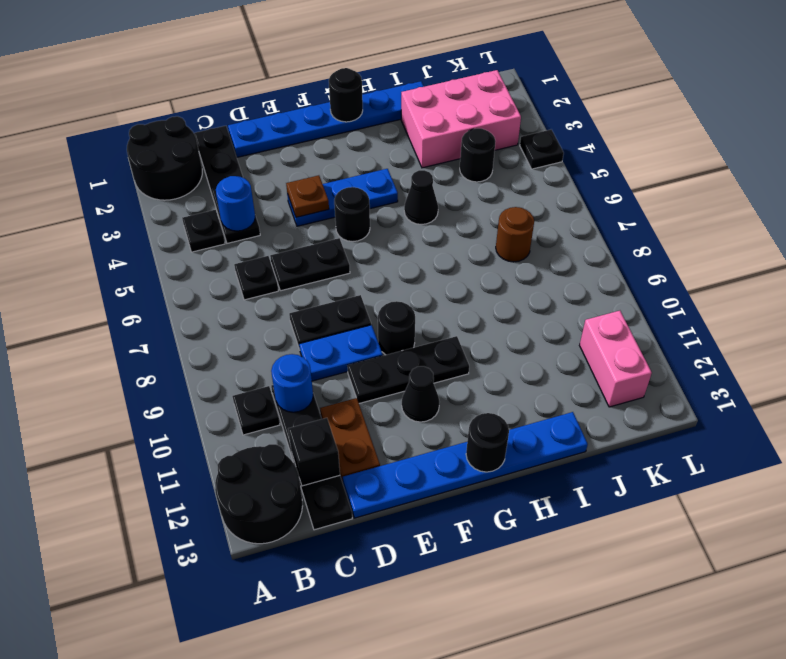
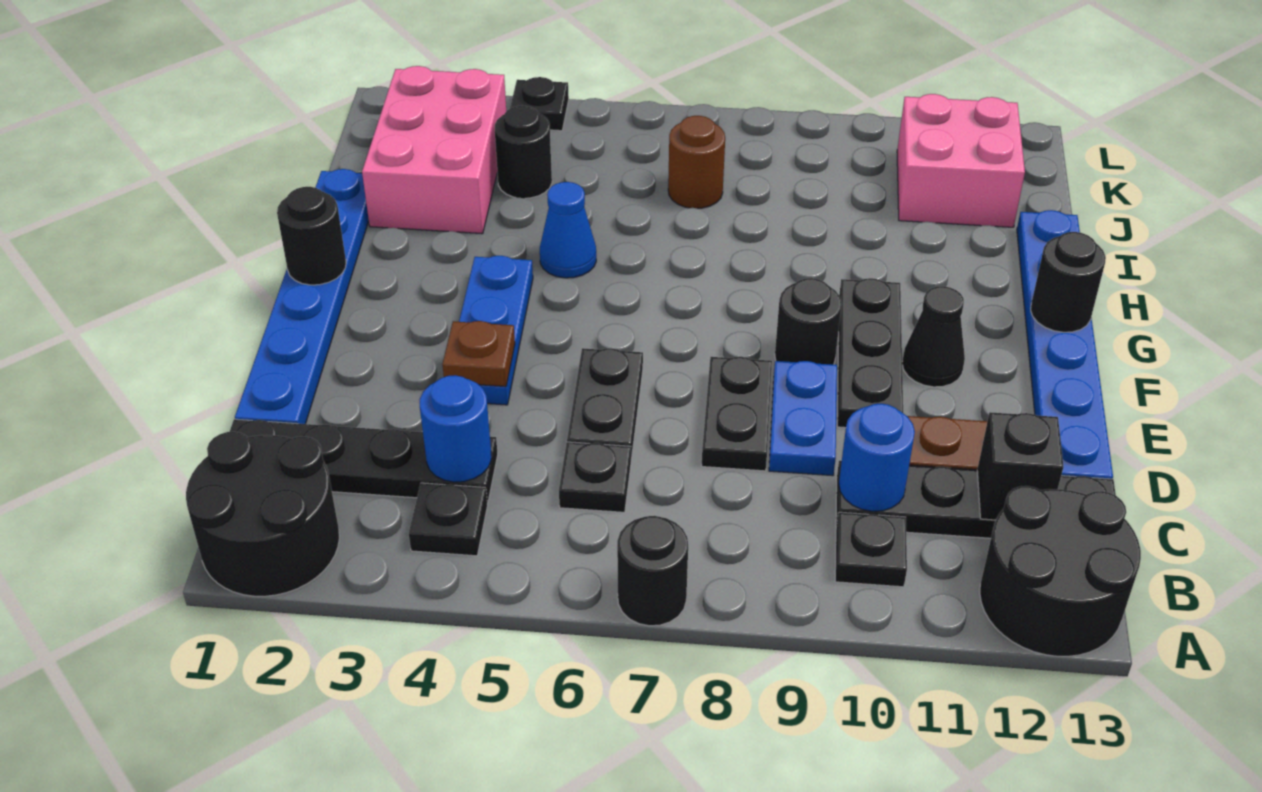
black 1x1 round brick [334,187,370,242] -> black 1x1 round brick moved to [617,516,688,626]
black 1x1 cone [404,170,438,225] -> blue 1x1 cone [540,182,596,278]
pink 1x2 brick [580,311,652,407] -> pink 2x2 brick [897,94,1025,227]

